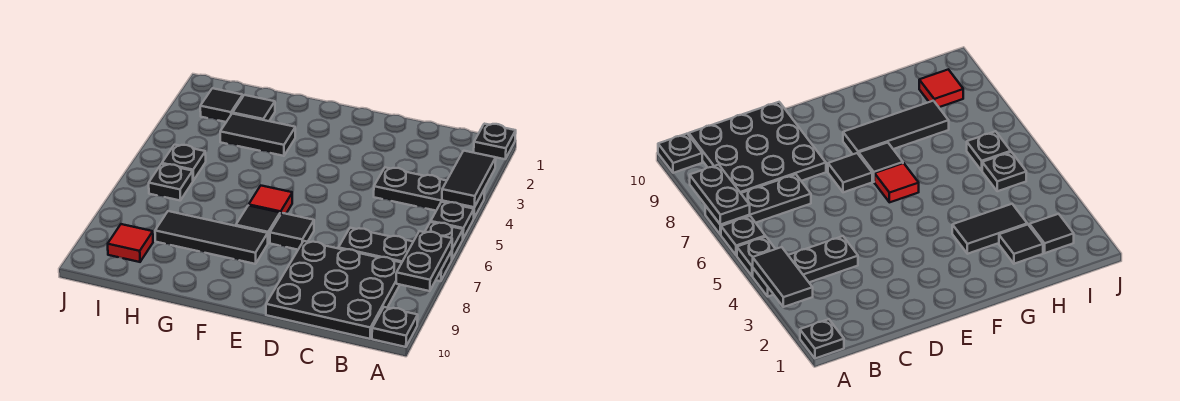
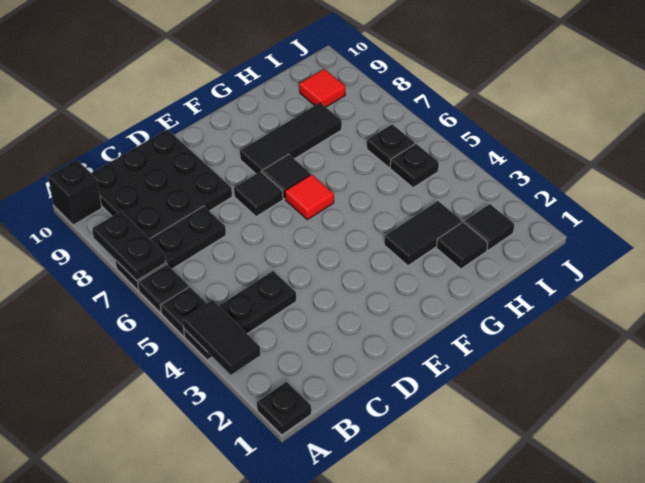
black 1x1 plate [372,307,418,347] -> black 1x1 brick [48,160,102,225]

